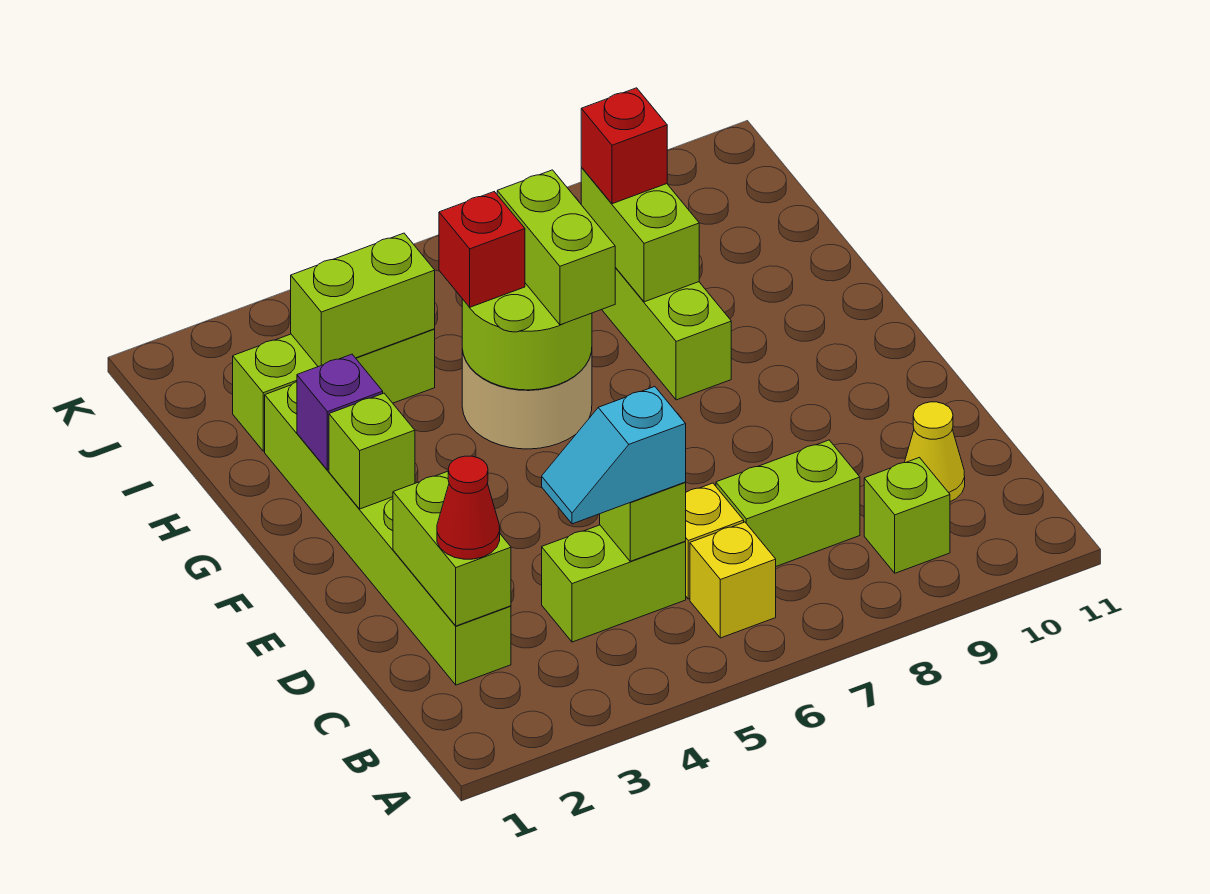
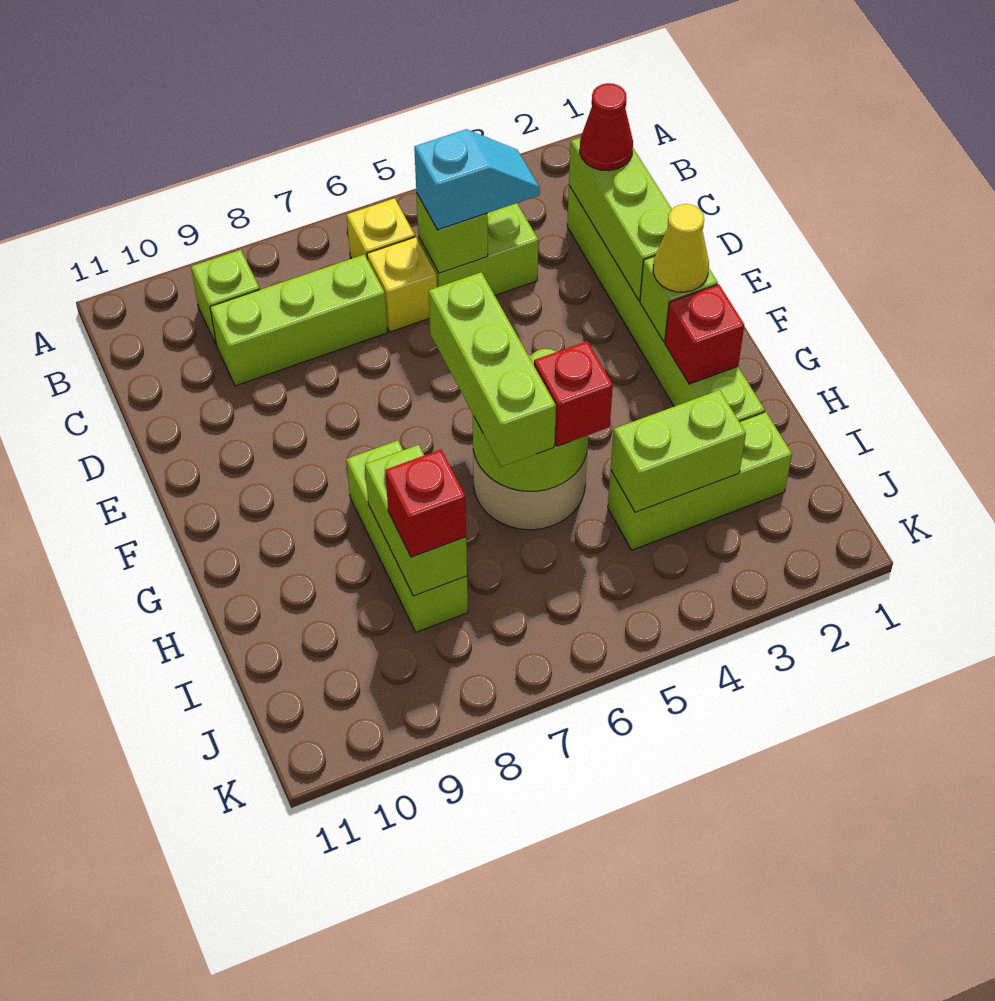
lime 1x2 brick [393,471,511,626] -> lime 1x3 brick [569,137,672,300]
lime 1x2 brick [716,440,860,566] -> lime 1x3 brick [210,254,387,386]
yellow 1x1 cone [904,402,965,502] -> yellow 1x1 cone moved to [653,204,709,292]
purple 1x1 brick [297,354,383,470] -> red 1x1 brick [665,284,744,384]
lime 1x2 brick [497,170,615,325] -> lime 1x3 brick [429,272,556,467]

